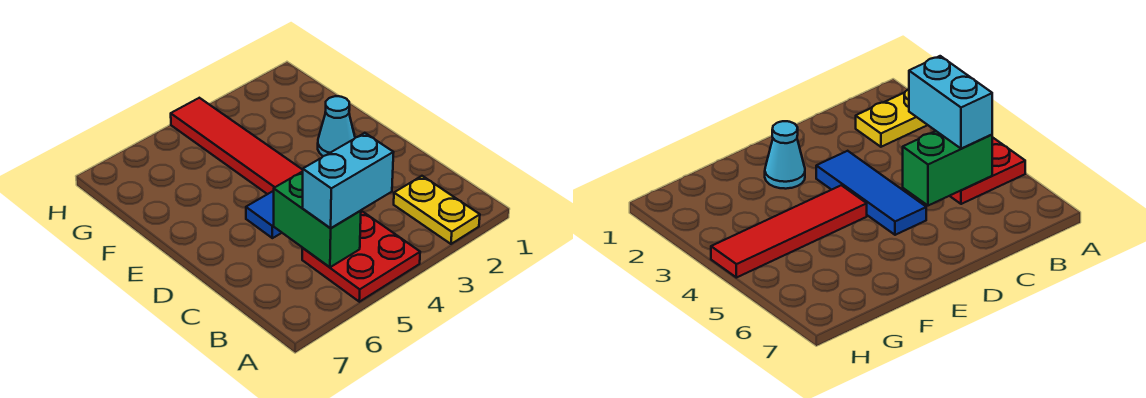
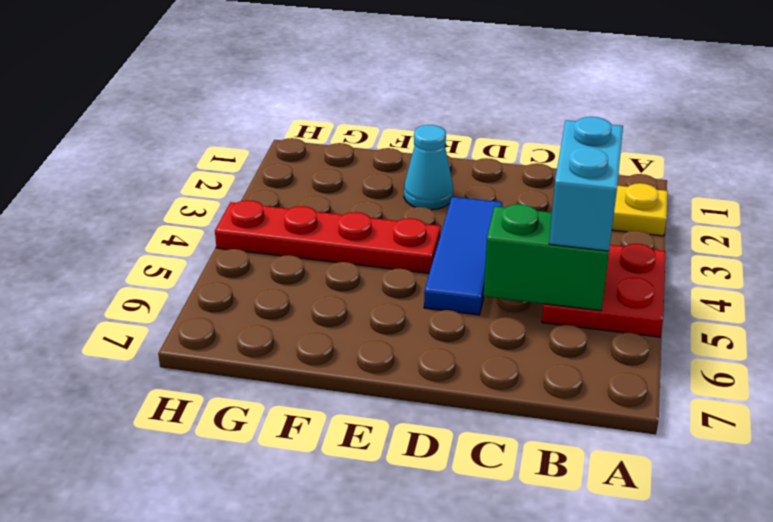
red 1x4 tile [171,98,303,194] -> red 1x4 plate [215,200,441,273]

